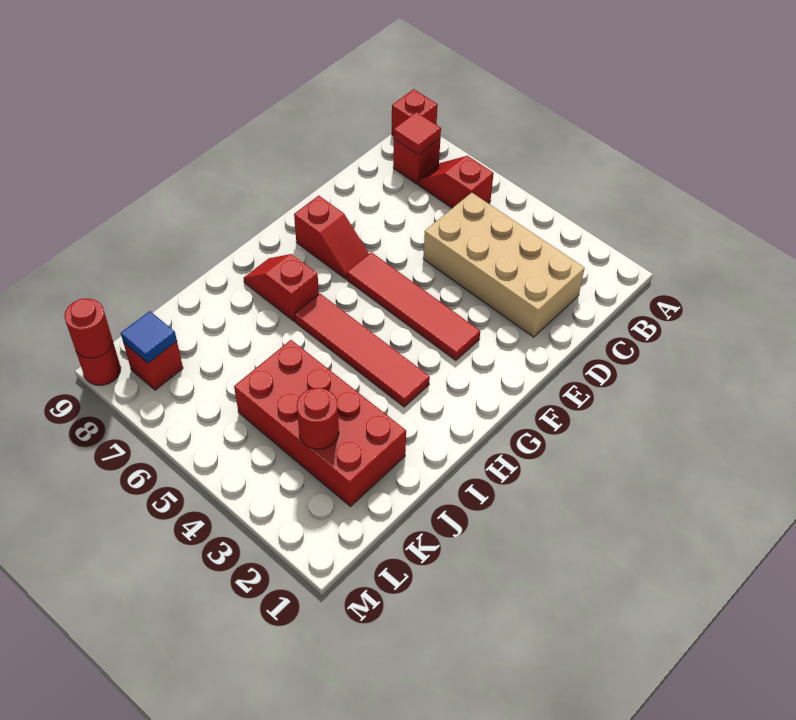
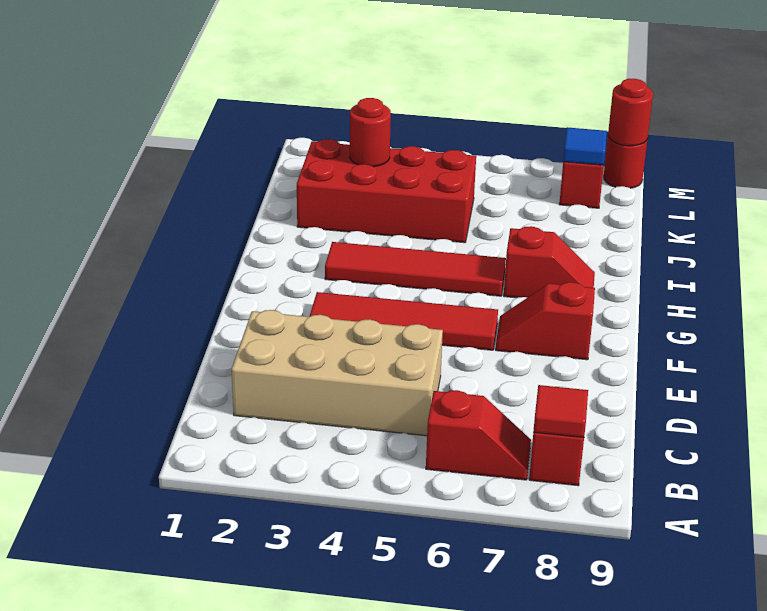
red 1x1 brick [392,89,438,136] -> none

